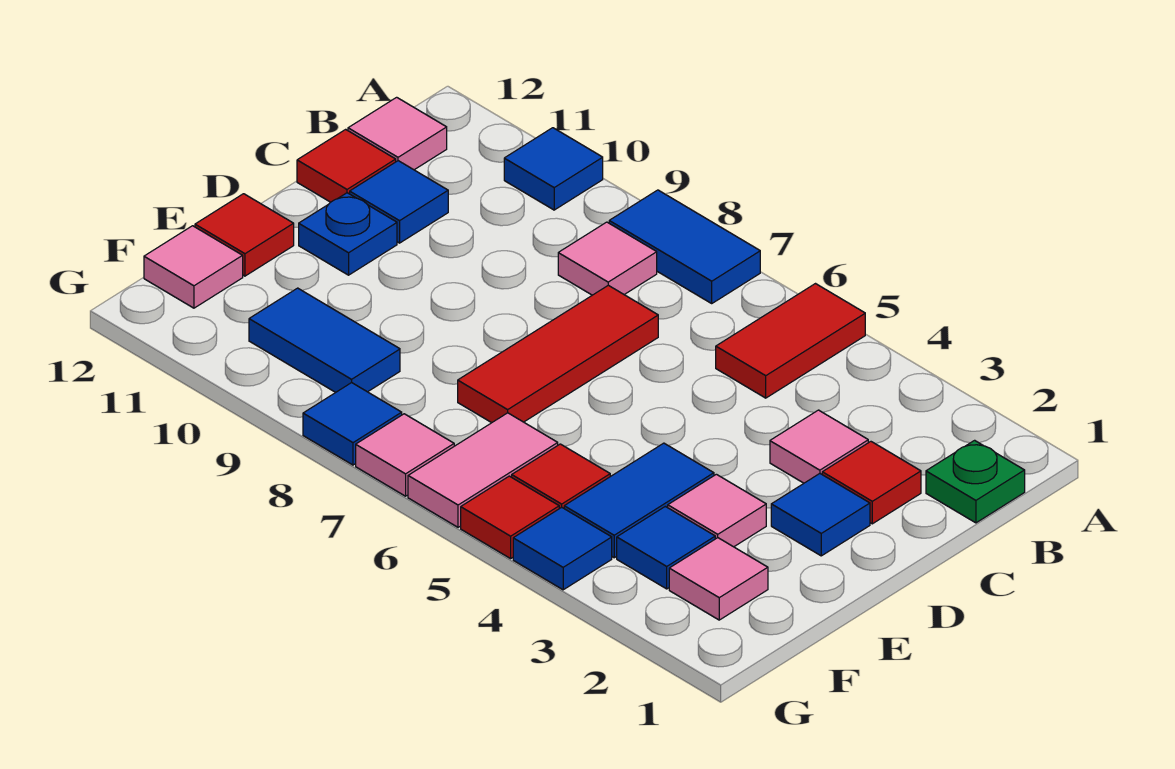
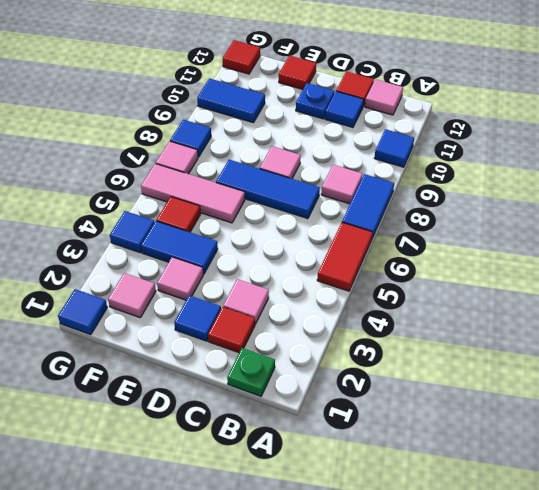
red 1x2 tile [716,284,865,398] -> red 1x2 tile turned to [317,222,373,291]
red 1x3 tile [458,285,658,423] -> blue 1x3 tile [216,160,320,219]
blue 1x1 tile [617,506,715,589] -> blue 1x1 tile moved to [58,289,107,335]
pink 1x2 tile [408,413,558,527] -> pink 1x3 tile [141,164,245,223]
blue 1x2 tile [249,288,400,392] -> blue 1x2 tile turned to [197,78,265,123]
pink 1x1 tile [144,226,243,308] -> pink 1x1 tile moved to [260,146,301,179]
red 1x1 tile [461,476,559,559] -> red 1x1 tile moved to [222,40,260,74]

